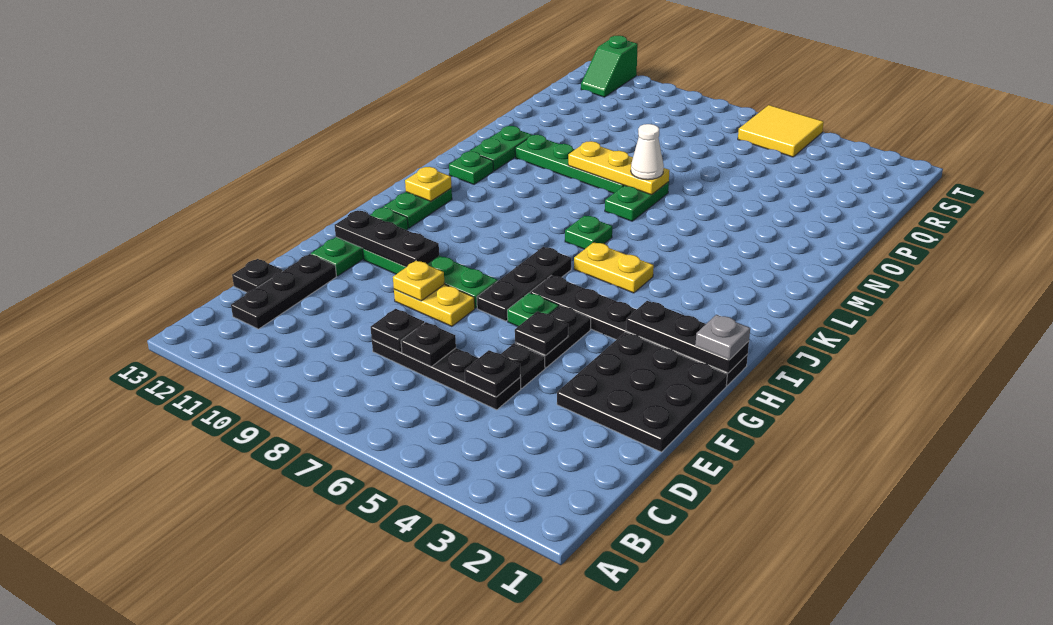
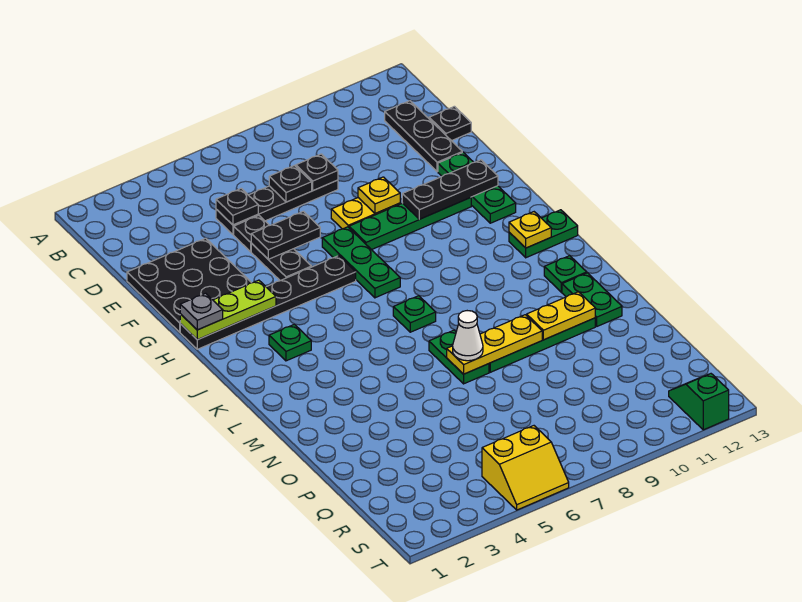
black 1x1 plate [515,311,568,355] -> black 1x2 plate [251,211,320,259]
green 1x1 plate [507,293,559,326] -> green 1x1 plate moved to [269,324,311,361]
black 1x3 plate [477,247,571,321] -> green 1x3 plate [322,227,400,298]
black 1x3 plate [626,301,749,373] -> lime 1x3 plate [180,280,276,340]
green 1x2 plate [383,188,452,228] -> green 1x2 plate turned to [509,210,578,258]
yellow 1x2 plate [574,242,654,293] -> yellow 1x2 plate moved to [527,292,595,340]
yellow 2x2 tile [738,105,824,157] -> yellow 2x2 slope [482,426,569,510]

